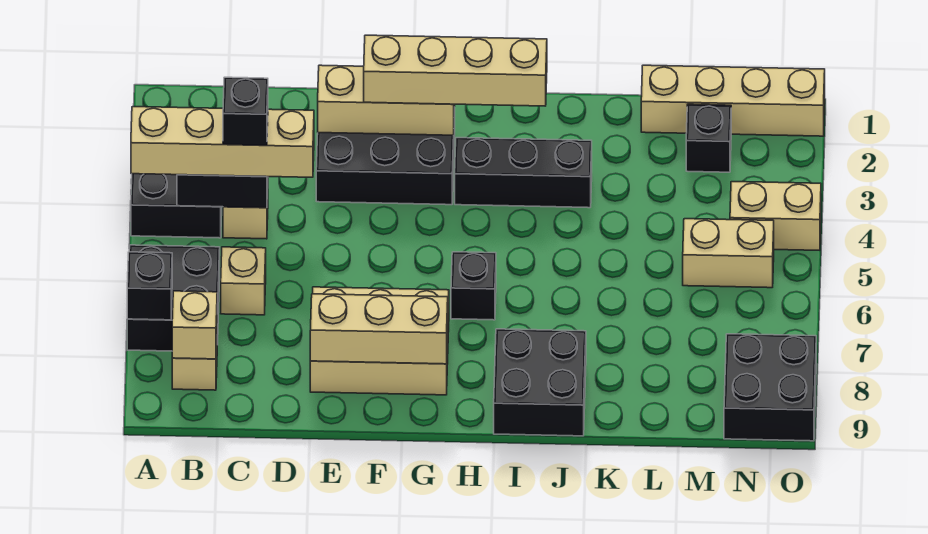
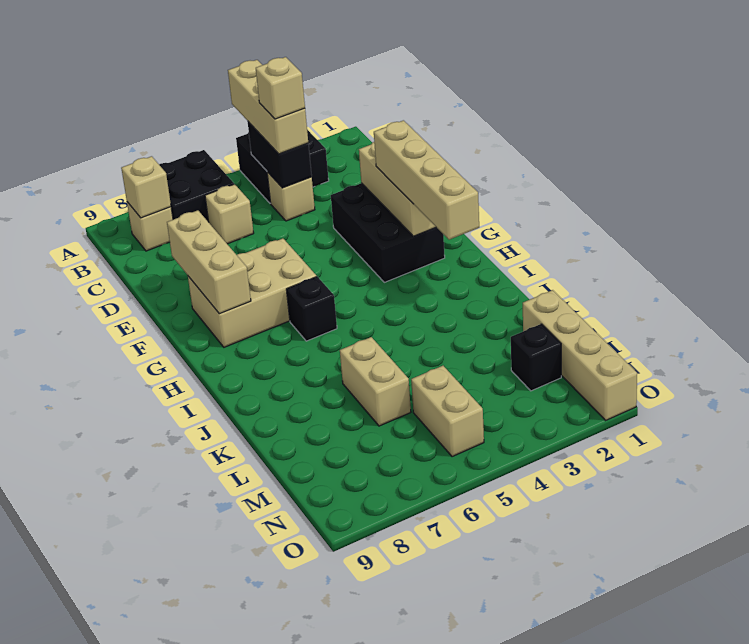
tan 1x4 brick [131,107,314,177] -> tan 1x3 brick [228,60,308,154]
black 1x1 brick [127,252,172,320] -> none
black 1x1 brick [223,77,268,145] -> tan 1x1 brick [256,57,305,119]
tan 2x3 brick [310,287,449,395] -> tan 2x3 brick turned to [188,238,317,347]
black 1x3 brick [455,138,592,208] -> none
black 2x2 brick [494,329,586,436] -> none
tan 1x2 brick [730,182,821,250] -> tan 1x2 brick moved to [340,337,411,426]
black 2x2 brick [724,334,816,441] -> none

